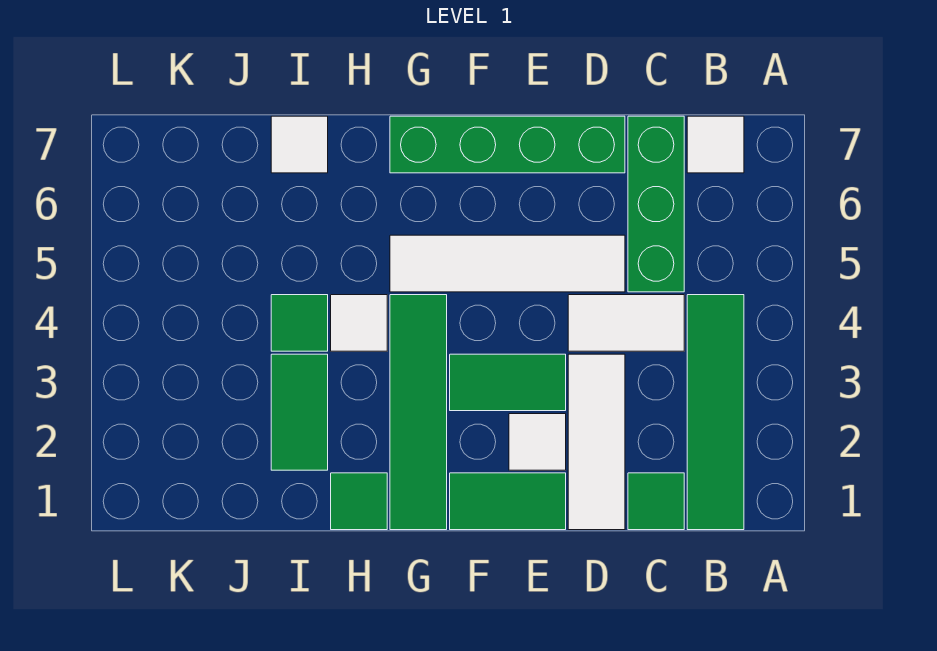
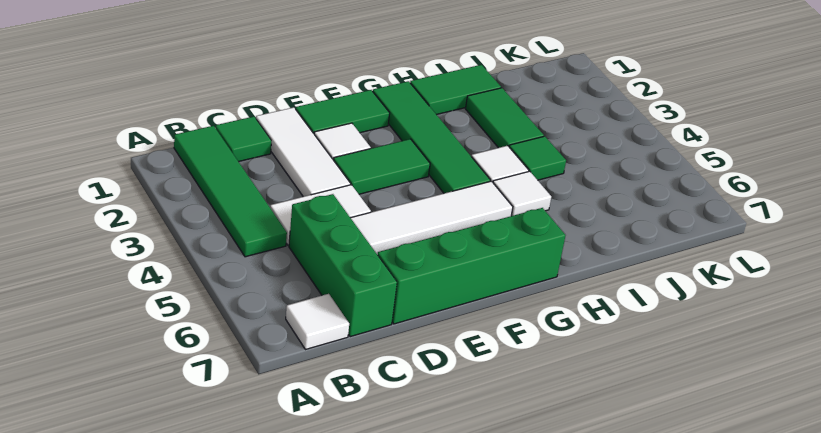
green 1x1 tile [331,473,387,530] -> green 1x2 tile [410,65,501,115]
white 1x1 tile [271,116,328,173] -> white 1x1 tile moved to [493,171,551,216]

